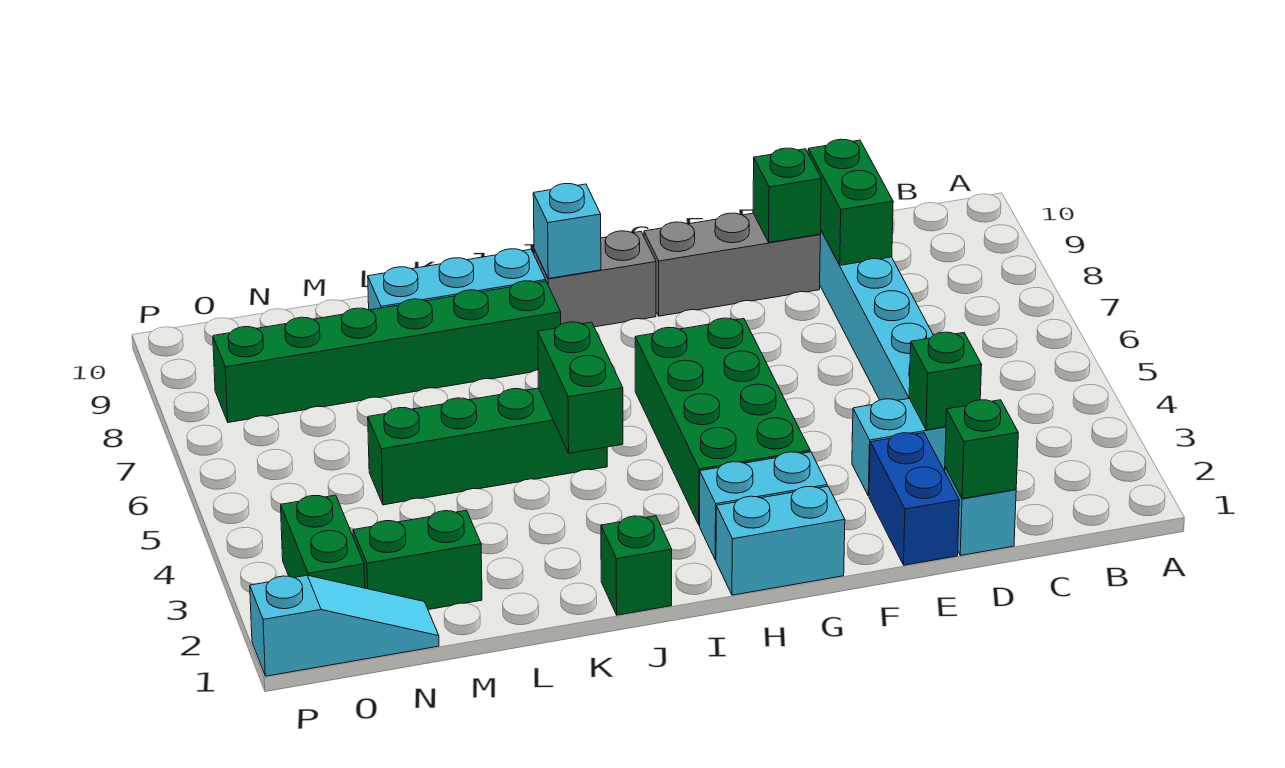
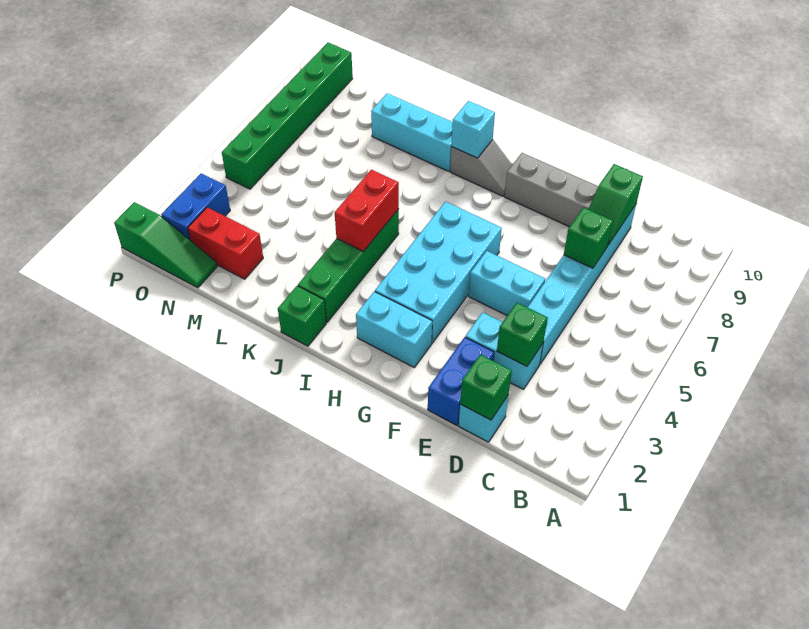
green 1x2 brick [808,139,893,265] -> green 1x2 slope [588,164,643,245]
green 1x1 brick [753,148,821,243] -> green 1x1 brick moved to [564,207,613,268]
cyan 1x2 brick [716,486,845,595] -> cyan 1x2 brick moved to [469,251,545,315]
green 2x4 brick [635,318,810,525] -> cyan 2x4 brick [375,202,502,343]
grey 1x2 brick [534,231,656,327] -> grey 1x2 slope [450,140,512,196]
green 1x2 brick [538,322,623,453] -> red 1x2 brick [335,170,399,251]
green 1x4 brick [368,388,607,505] -> green 1x4 brick turned to [298,209,399,322]
green 1x6 brick [213,281,561,423] -> green 1x6 brick turned to [222,42,353,189]
green 1x2 brick [353,510,482,610] -> red 1x2 brick [188,207,263,279]
cyan 1x3 slope [250,575,439,676] -> green 1x3 slope [114,202,217,288]
green 1x2 brick [281,495,365,588] -> blue 1x2 brick [161,173,230,240]

